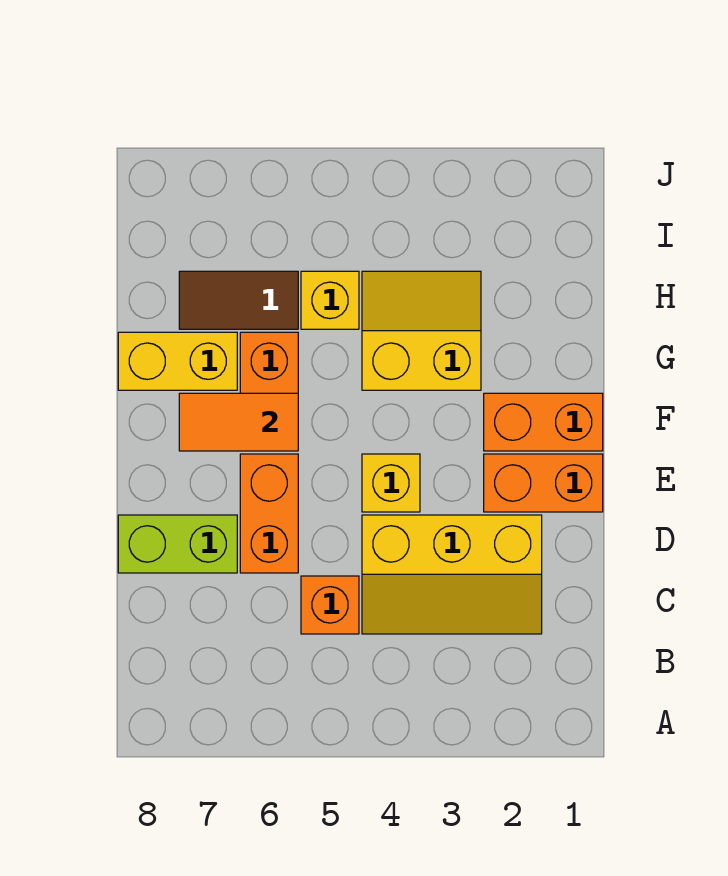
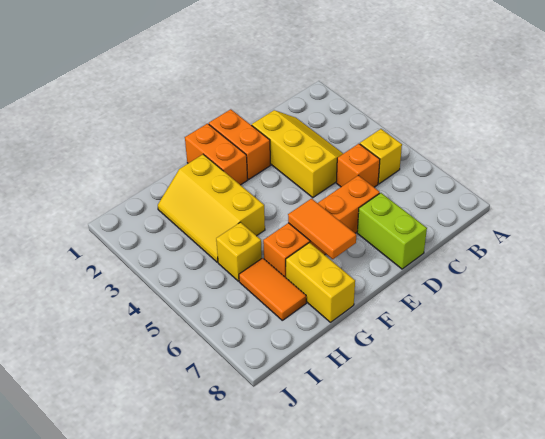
yellow 1x1 brick [362,454,420,512] -> yellow 1x1 brick moved to [360,129,402,184]
yellow 2x2 slope [362,271,481,390] -> yellow 2x3 slope [158,154,265,262]
brown 1x2 tile [179,271,298,329] -> orange 1x2 tile [239,258,306,320]

